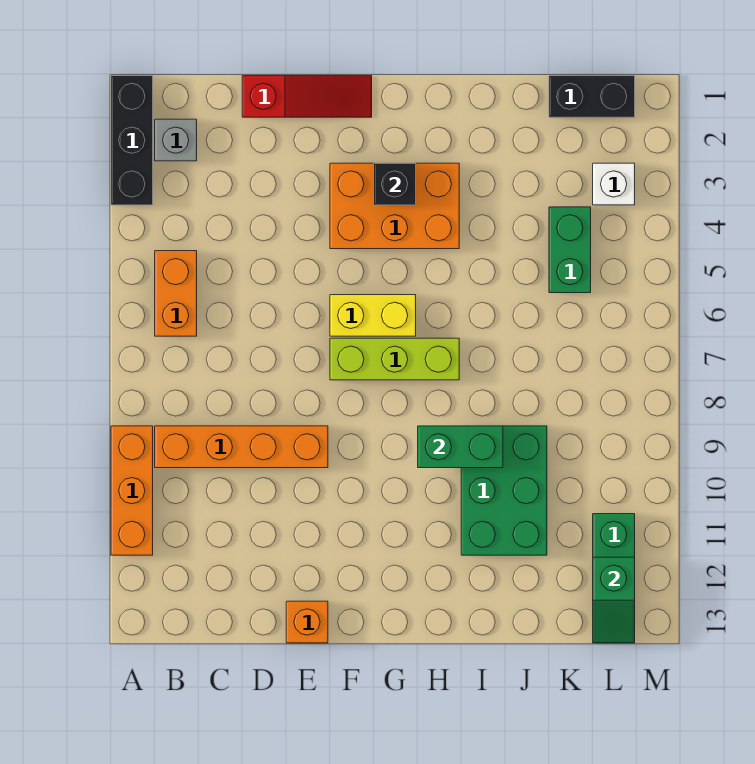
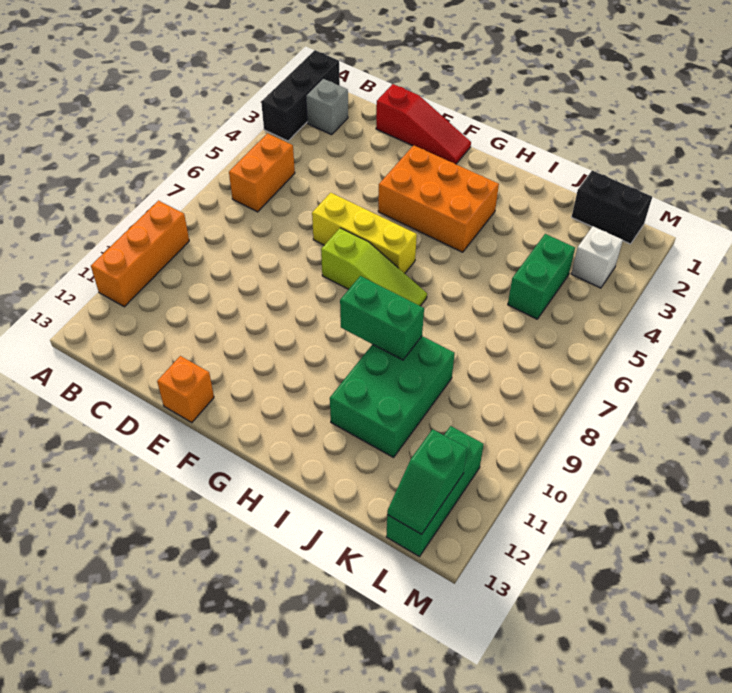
orange 1x4 brick [155,426,328,468] -> none
yellow 1x2 brick [330,295,416,336] -> yellow 1x3 brick [312,193,417,273]
lime 1x3 brick [330,338,459,380] -> lime 1x3 slope [321,228,427,306]
black 1x1 brick [374,163,416,205] -> none

